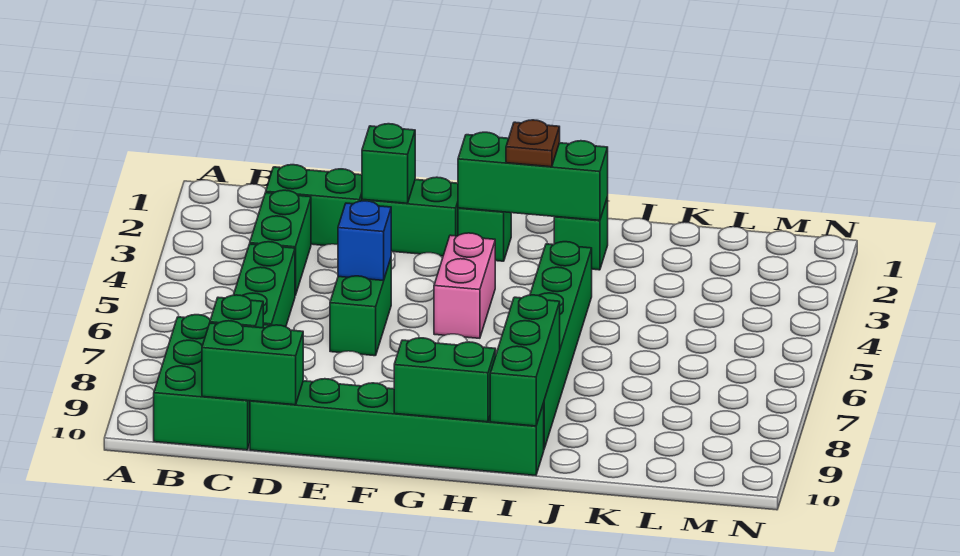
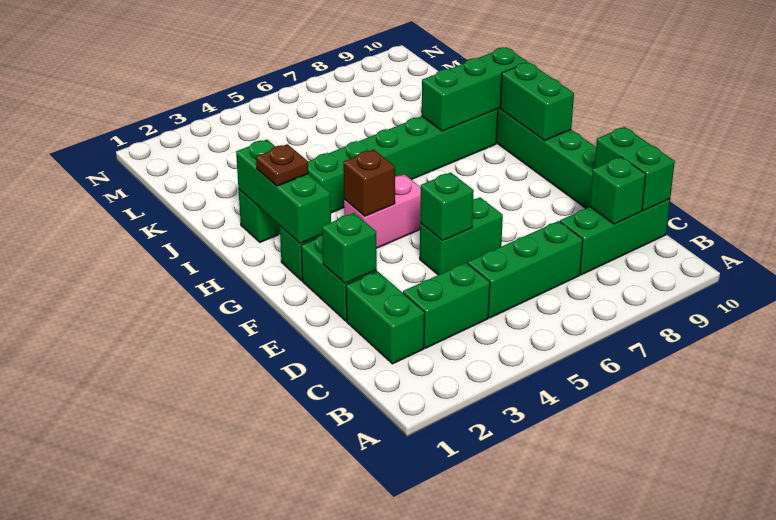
green 2x3 brick [154,315,271,450] -> green 1x3 brick [560,199,670,275]
blue 1x1 brick [338,201,391,281] -> green 1x1 brick [420,172,474,241]
none -> brown 1x1 brick [343,149,395,216]

